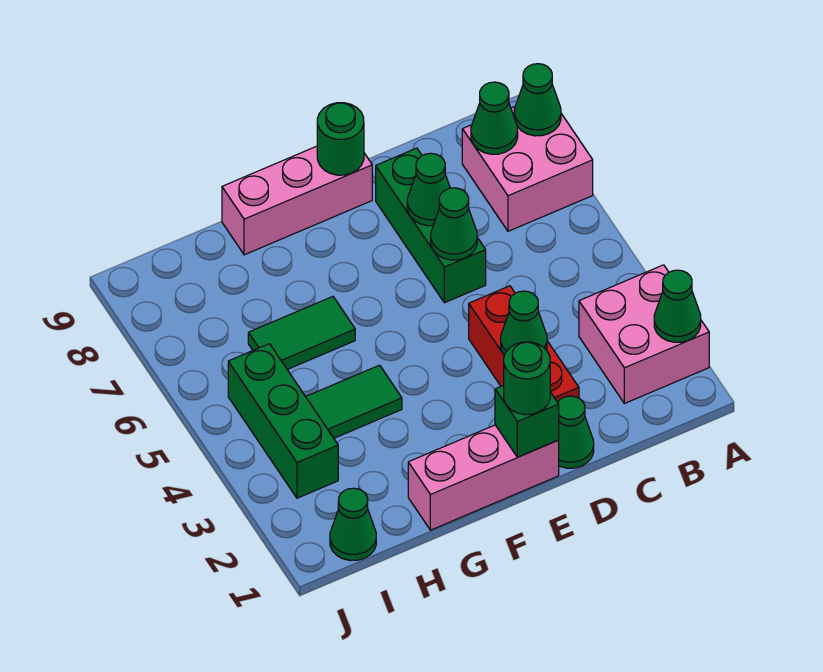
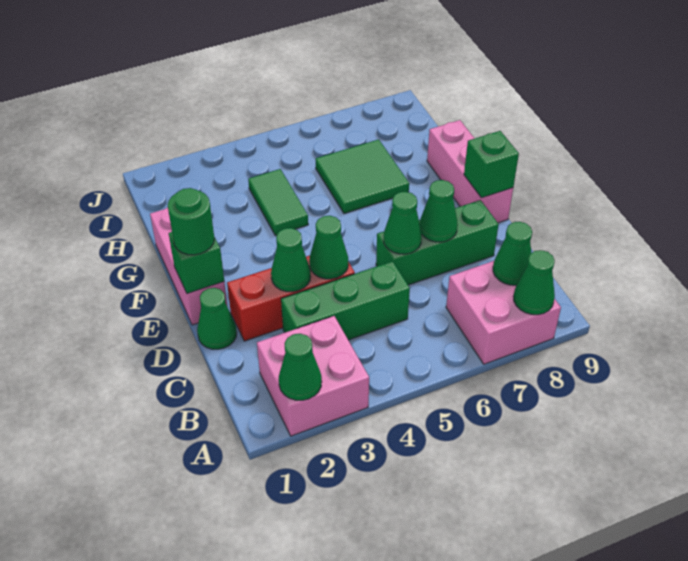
green 1x1 round brick [317,103,364,175] -> green 1x1 brick [464,131,519,198]
green 1x2 tile [248,297,355,369] -> green 2x2 tile [315,139,409,214]
green 1x1 cone [330,488,376,561] -> green 1x1 cone moved to [309,216,348,279]
green 1x3 brick [228,344,338,498] -> green 1x3 brick moved to [281,261,410,340]

